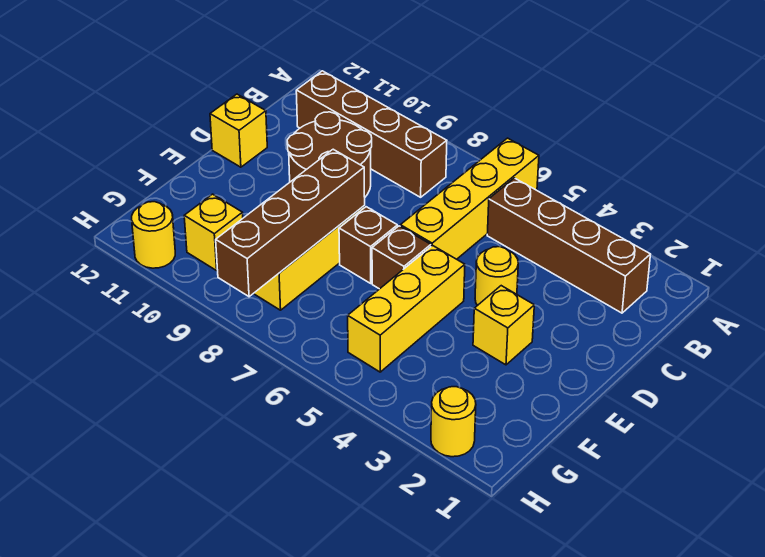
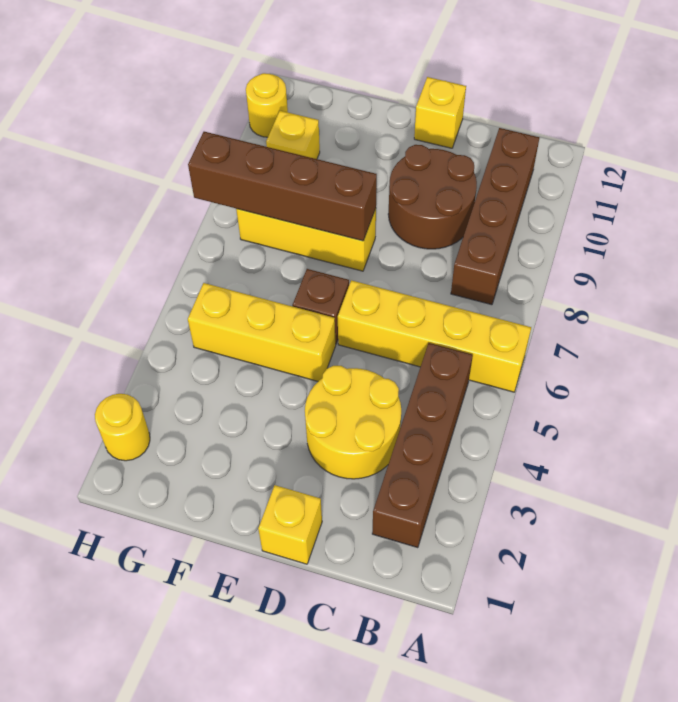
yellow 1x1 round brick [475,247,518,306] -> yellow 2x2 round brick [305,366,401,479]
yellow 1x1 brick [473,286,534,365] -> yellow 1x1 brick moved to [258,485,322,564]
brown 1x1 brick [339,207,397,283] -> none

